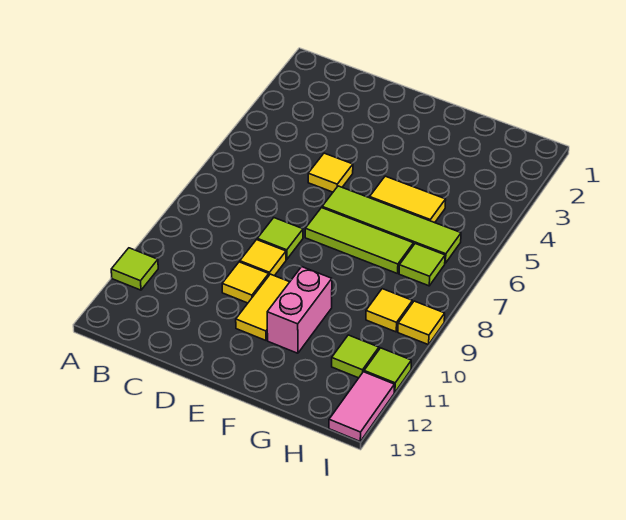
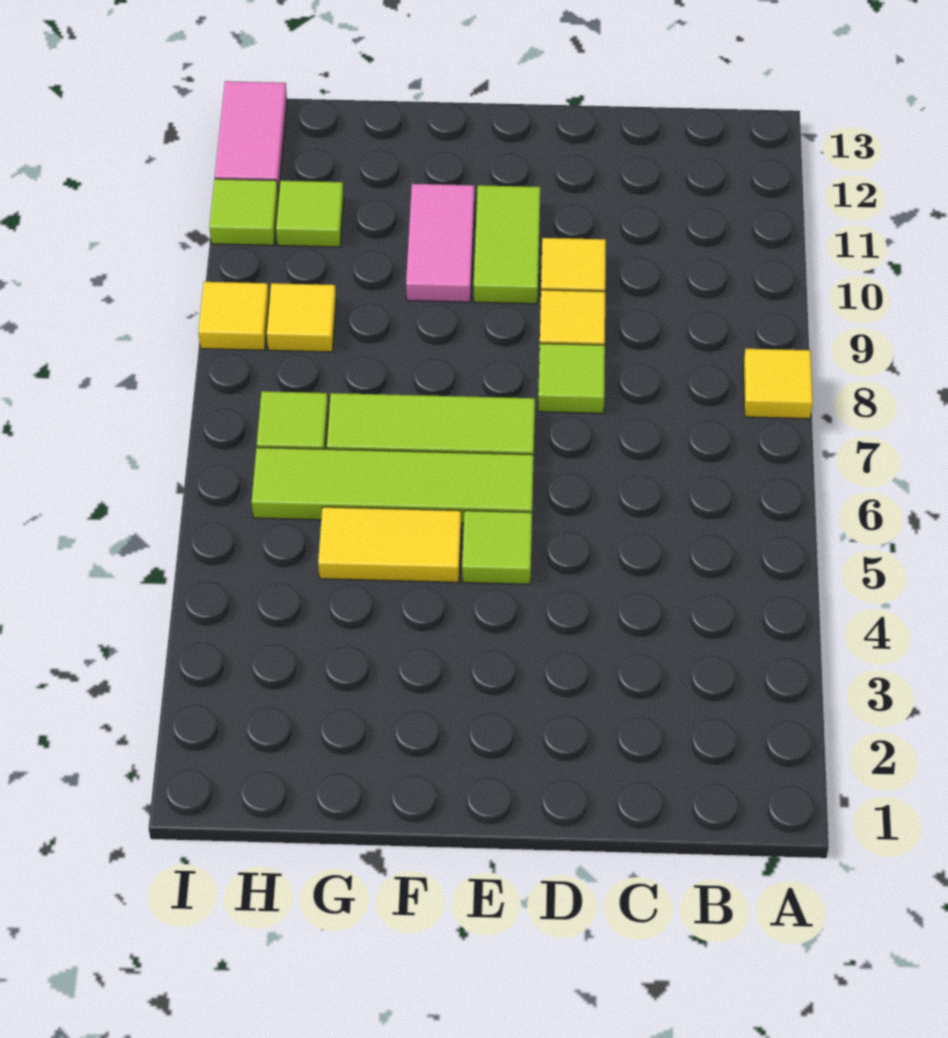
lime 1x1 tile [111,248,158,290] -> lime 1x1 tile moved to [462,511,532,584]
yellow 1x1 tile [308,153,353,192] -> yellow 1x1 tile moved to [743,349,813,419]
yellow 1x2 tile [236,274,289,340] -> lime 1x2 tile [474,185,540,304]
pink 1x2 brick [267,267,332,353] -> pink 1x2 tile [406,184,474,302]

